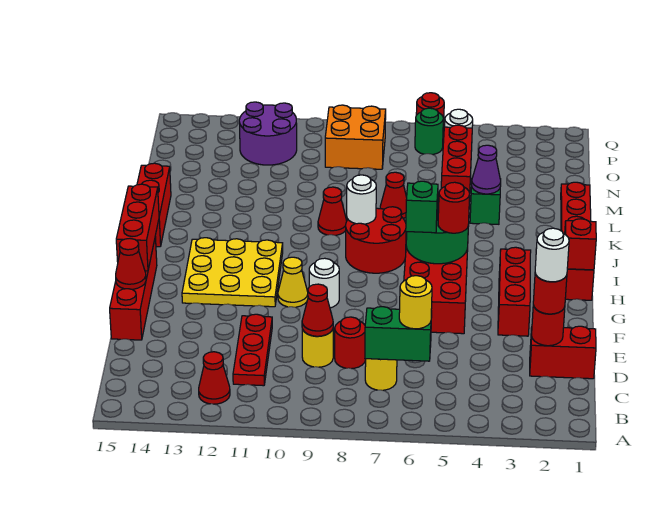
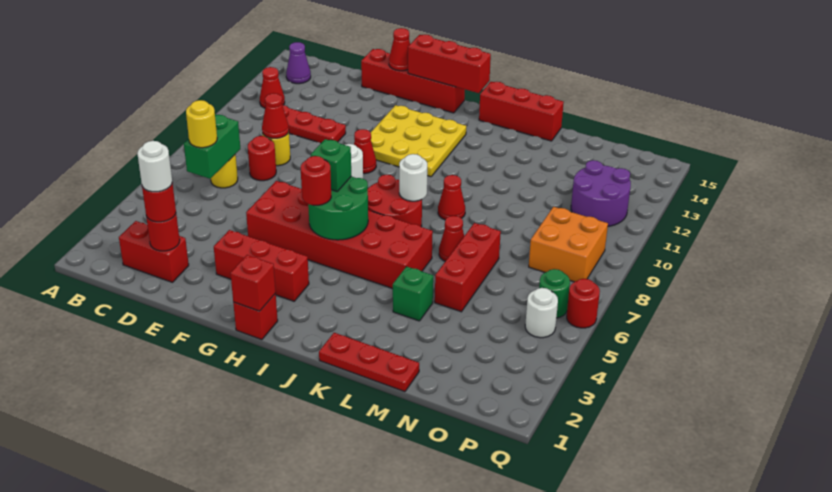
red 1x2 brick [530,326,596,379] -> red 1x2 brick turned to [119,221,189,282]
yellow 1x1 cone [278,257,308,307] -> red 1x1 cone [354,129,376,174]
purple 1x1 cone [472,145,501,194] -> purple 1x1 cone moved to [286,42,311,84]
red 1x3 brick [441,125,472,193] -> red 1x3 brick turned to [435,223,501,312]

